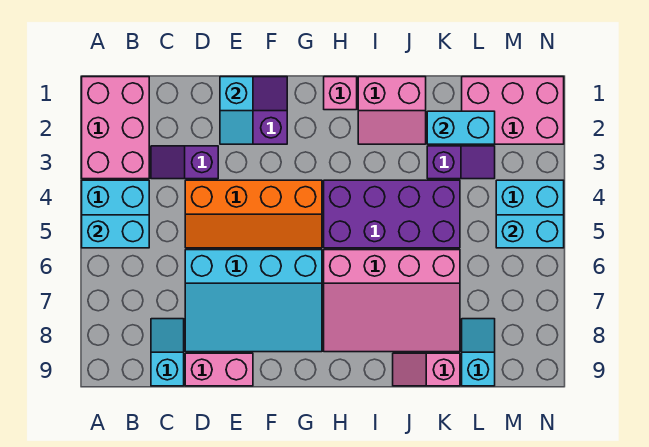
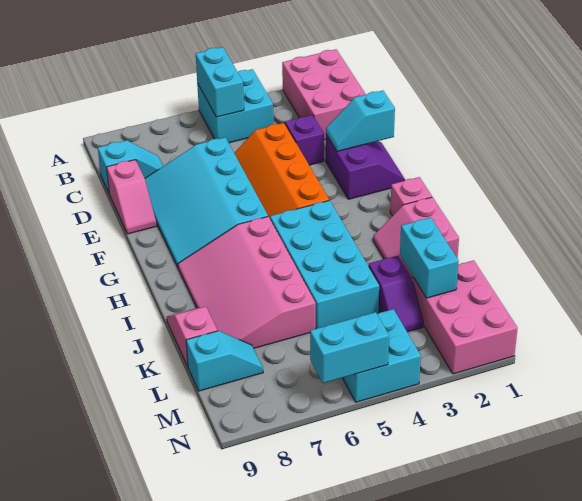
pink 2x3 brick [82,77,149,179] -> pink 2x3 brick turned to [282,49,366,140]
pink 1x2 brick [185,353,253,386] -> pink 1x2 slope [107,160,156,234]
purple 2x4 brick [324,180,460,248] -> cyan 2x4 brick [270,200,380,329]
cyan 1x2 brick [496,215,564,248] -> cyan 1x2 brick turned to [310,312,389,383]

